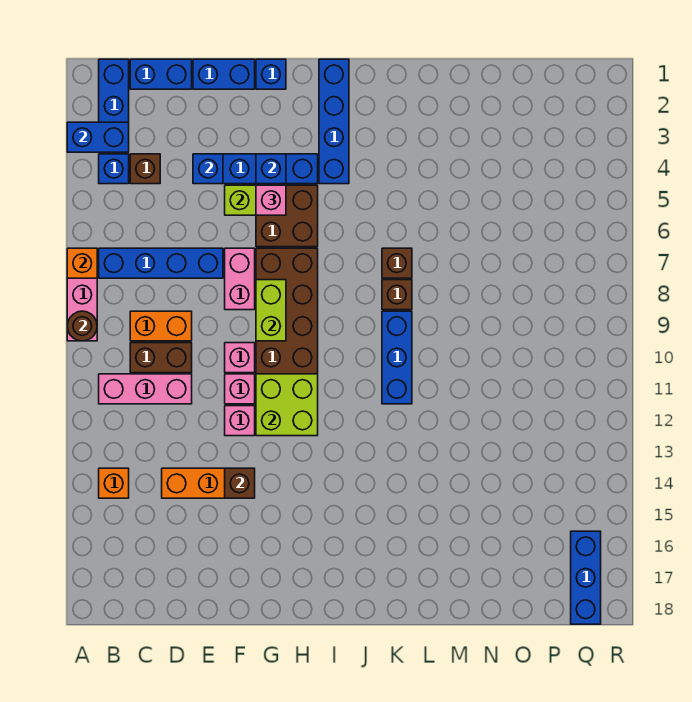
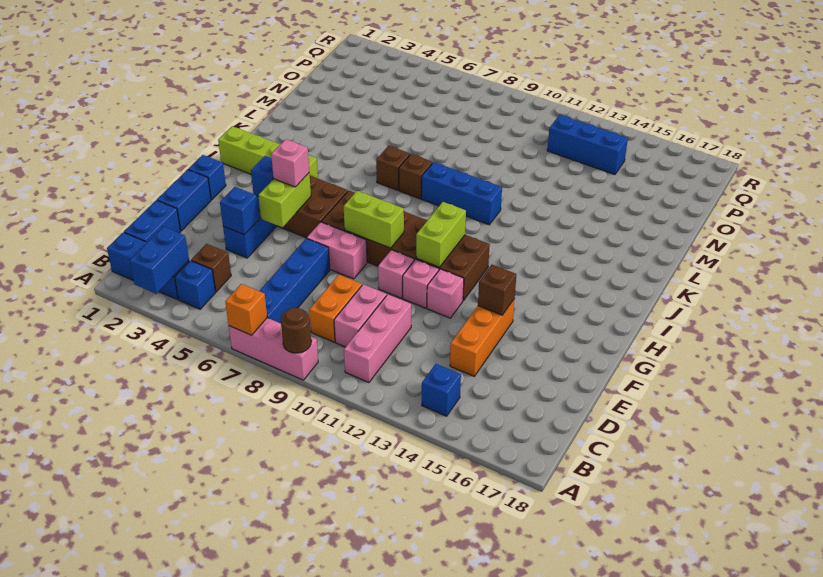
orange 1x1 brick [99,468,129,498] -> blue 1x1 brick [422,364,461,416]
brown 1x2 brick [130,343,192,373] -> pink 1x2 brick [334,284,387,347]
lime 2x2 brick [256,374,318,436] -> lime 1x2 brick [416,202,466,267]
blue 1x4 brick [319,59,349,184] -> lime 1x4 brick [218,126,318,178]
blue 1x3 brick [571,531,601,624] -> blue 1x3 brick moved to [547,115,628,175]

